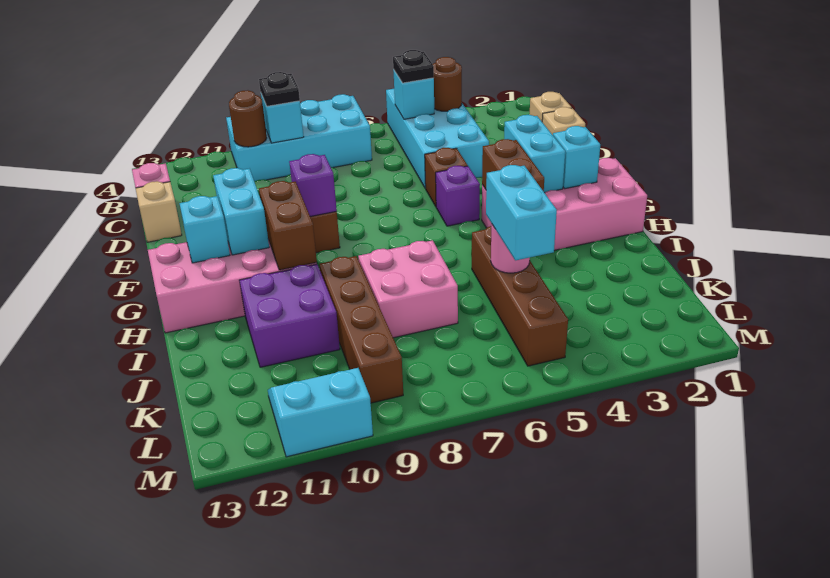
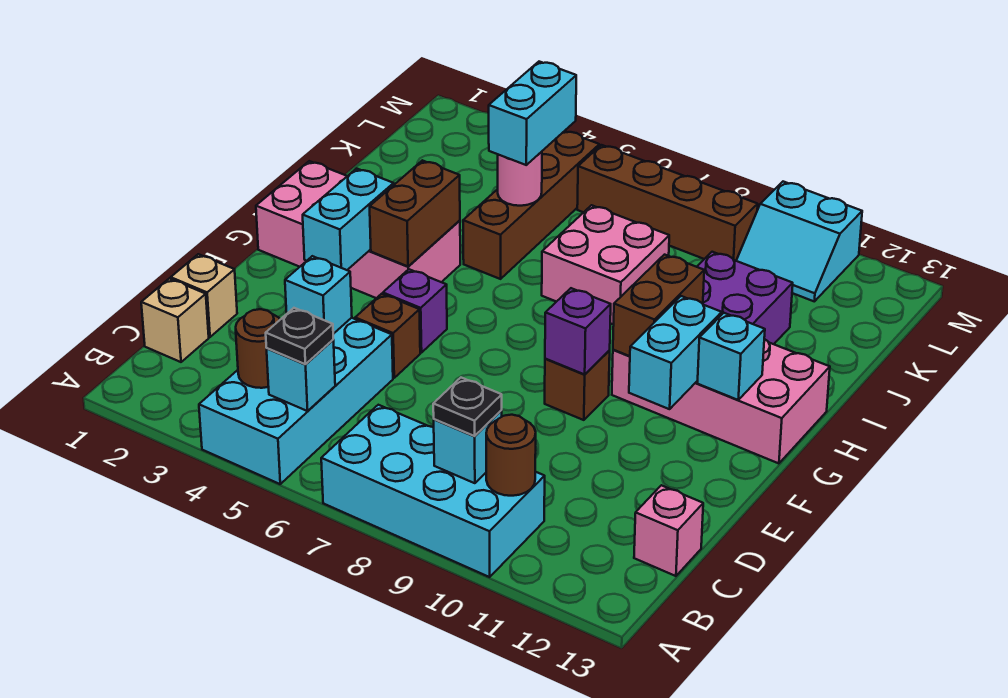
tan 1x1 brick [136,181,182,242] -> none
cyan 1x1 brick [553,126,600,189] -> cyan 1x1 brick moved to [285,256,352,334]
brown 1x4 brick [319,256,403,403] -> brown 1x4 brick turned to [577,145,758,261]

